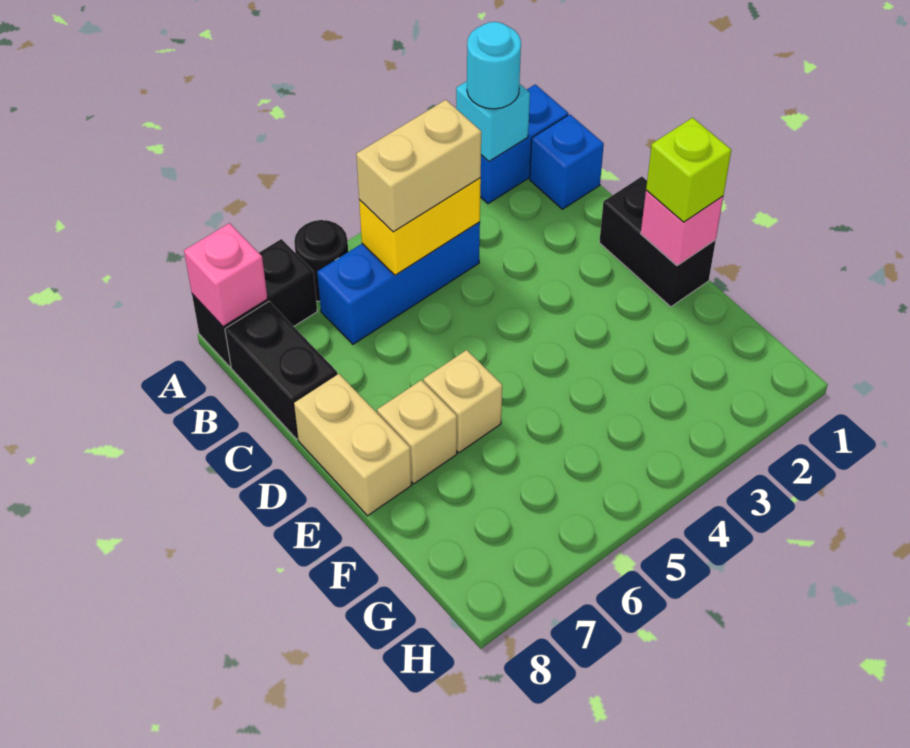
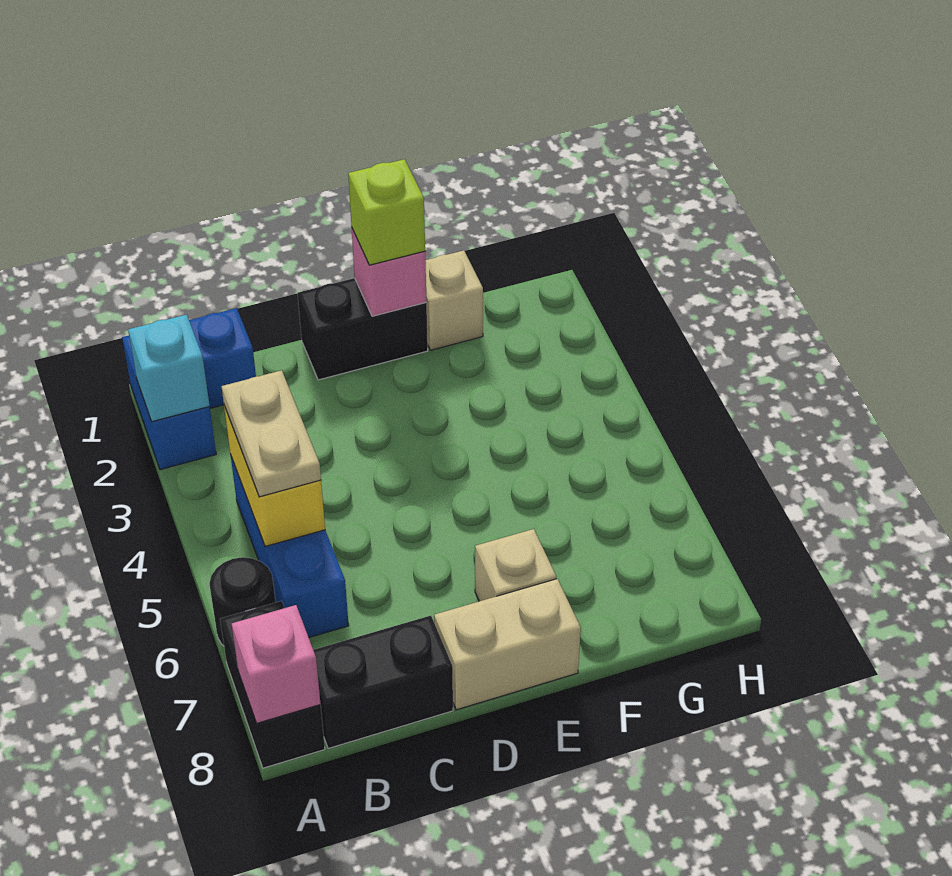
cyan 1x1 round brick [467,22,521,109] -> none
tan 1x2 brick [356,100,481,232] -> tan 1x2 plate [221,370,321,497]
tan 1x1 brick [424,350,502,453] -> tan 1x1 brick moved to [426,250,483,350]

